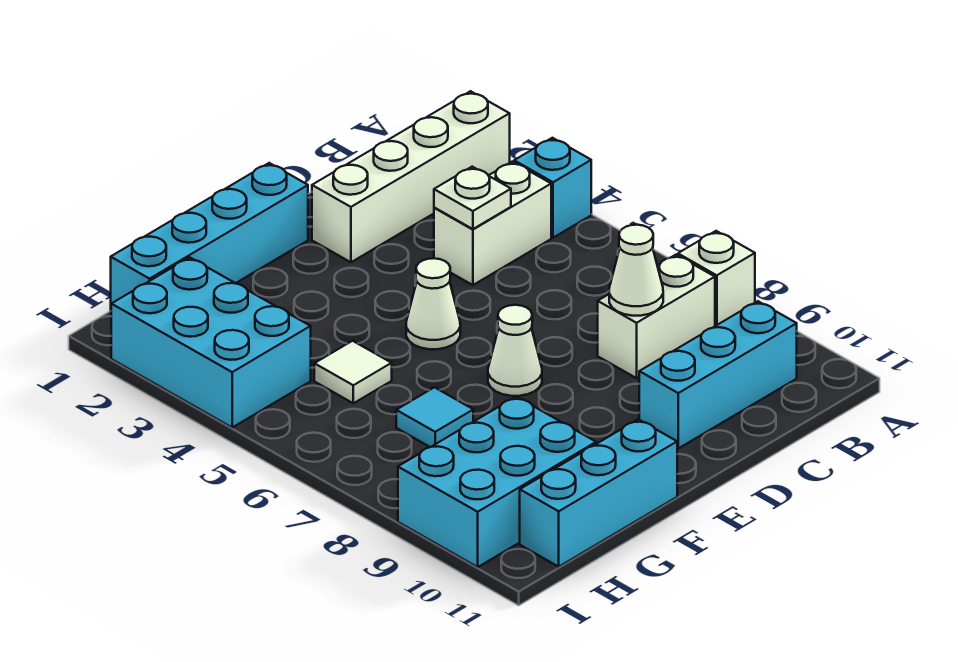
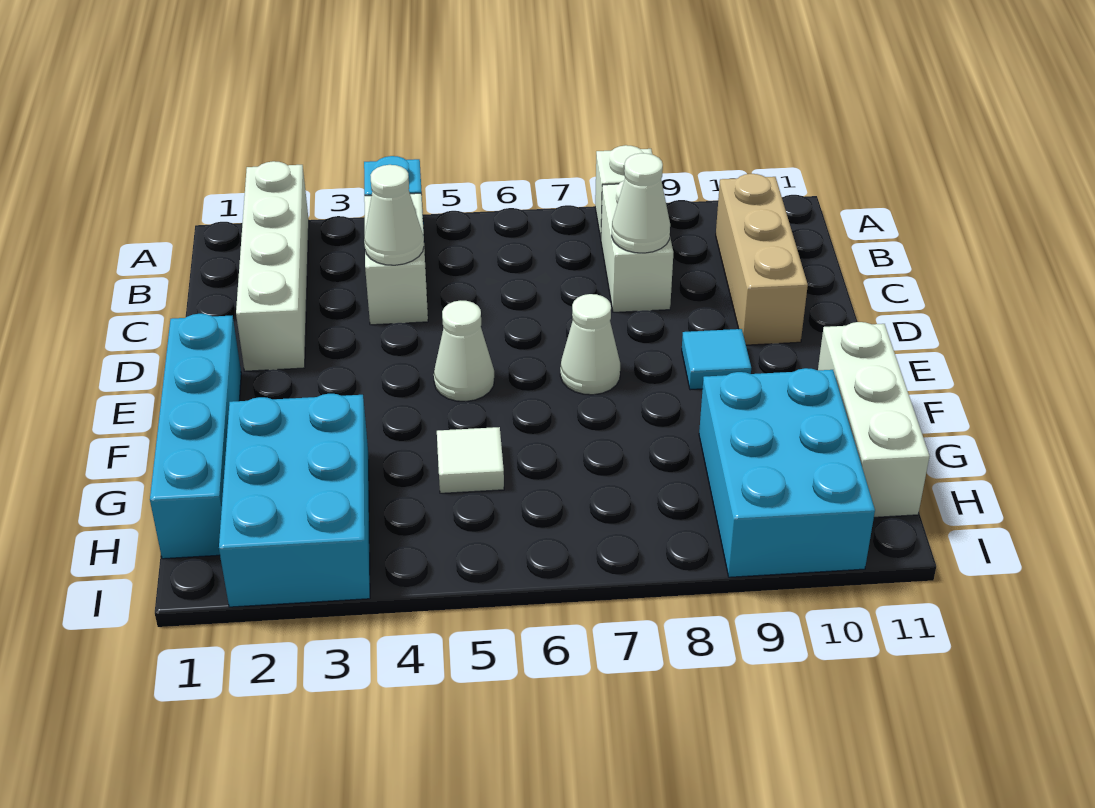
cyan 1x3 brick [639,301,797,448] -> tan 1x3 brick [716,174,808,345]
white 1x1 plate [434,167,511,229] -> white 1x1 cone [364,165,424,265]
cyan 1x3 brick [520,419,677,567] -> white 1x3 brick [818,322,930,517]
cyan 1x1 tile [396,387,473,447] -> cyan 1x1 tile moved to [682,329,751,390]
cyan 2x3 brick [111,257,311,427] -> cyan 2x3 brick turned to [219,394,370,607]

